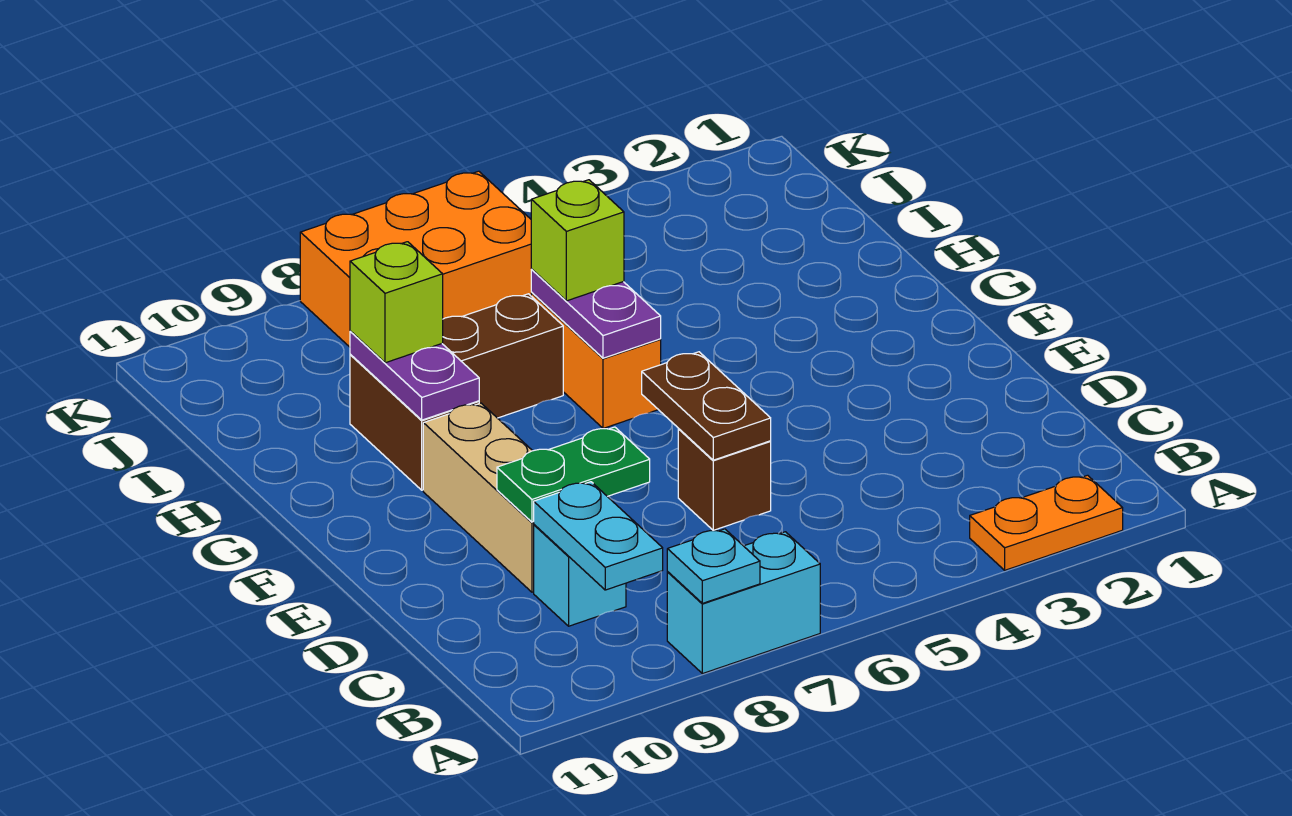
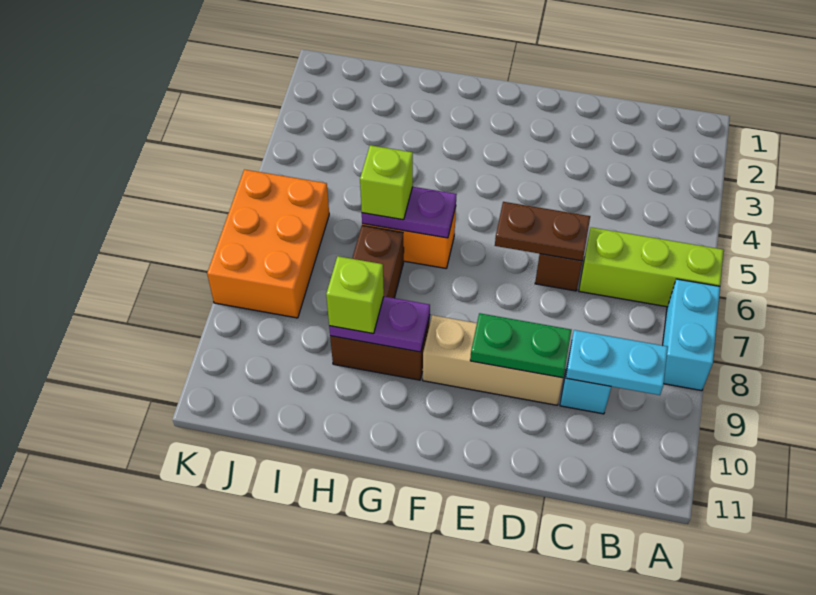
orange 1x2 plate [970,475,1123,570] -> none
none -> lime 1x3 brick [579,227,724,307]
cyan 1x1 plate [667,529,760,603] -> none
green 1x2 plate [497,427,650,522] -> green 1x2 plate turned to [470,313,571,378]

